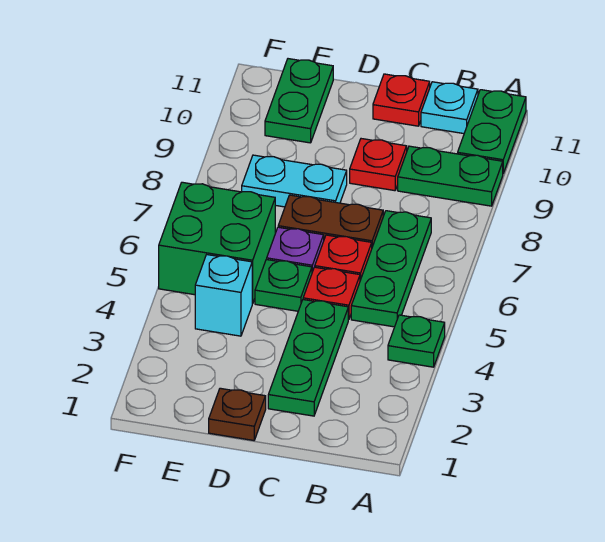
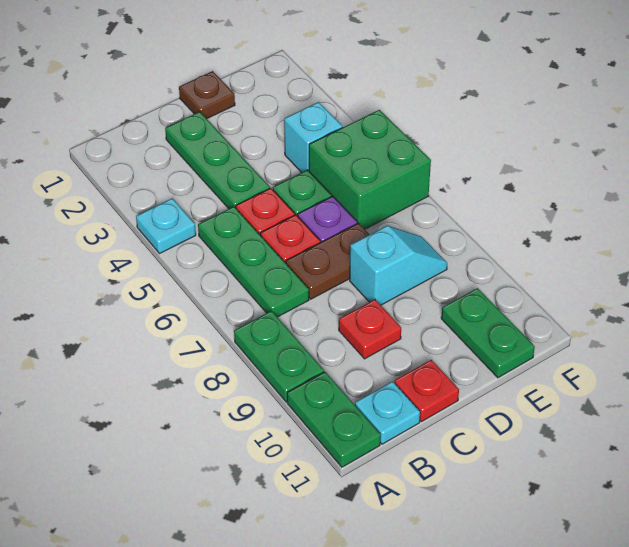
green 1x1 plate [388,315,445,367] -> cyan 1x1 plate [136,198,196,254]
green 1x2 plate [398,146,503,206] -> green 1x2 plate turned to [234,311,324,402]
cyan 1x2 plate [242,155,347,207] -> cyan 1x2 slope [350,226,447,305]

